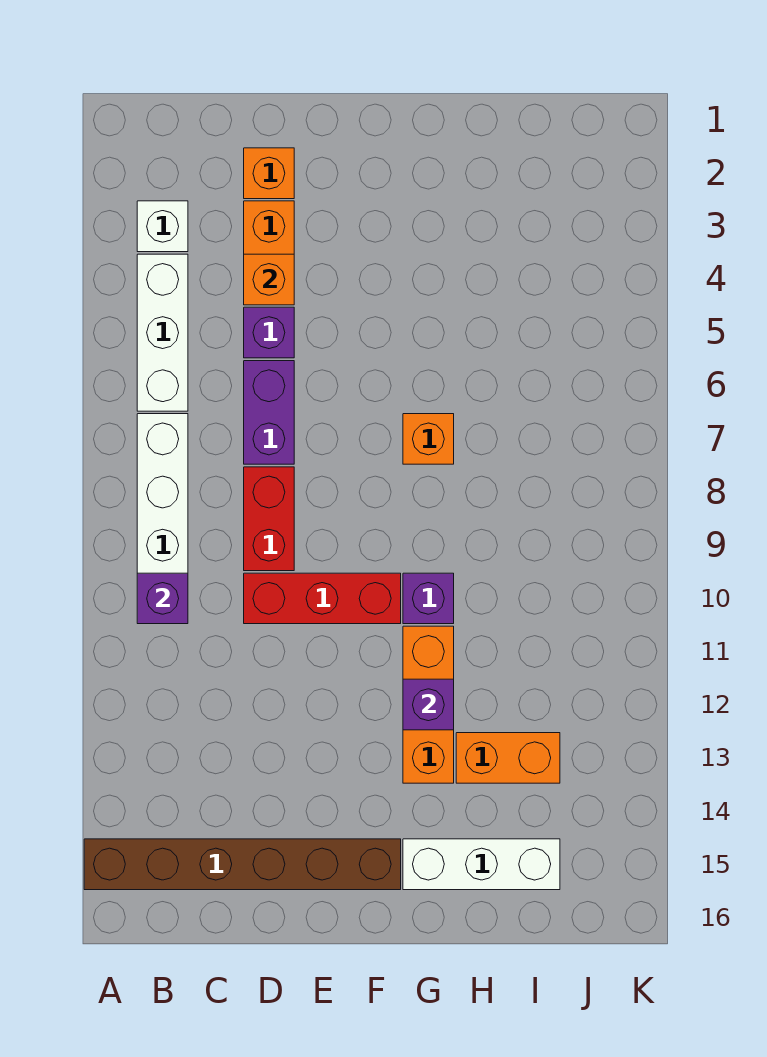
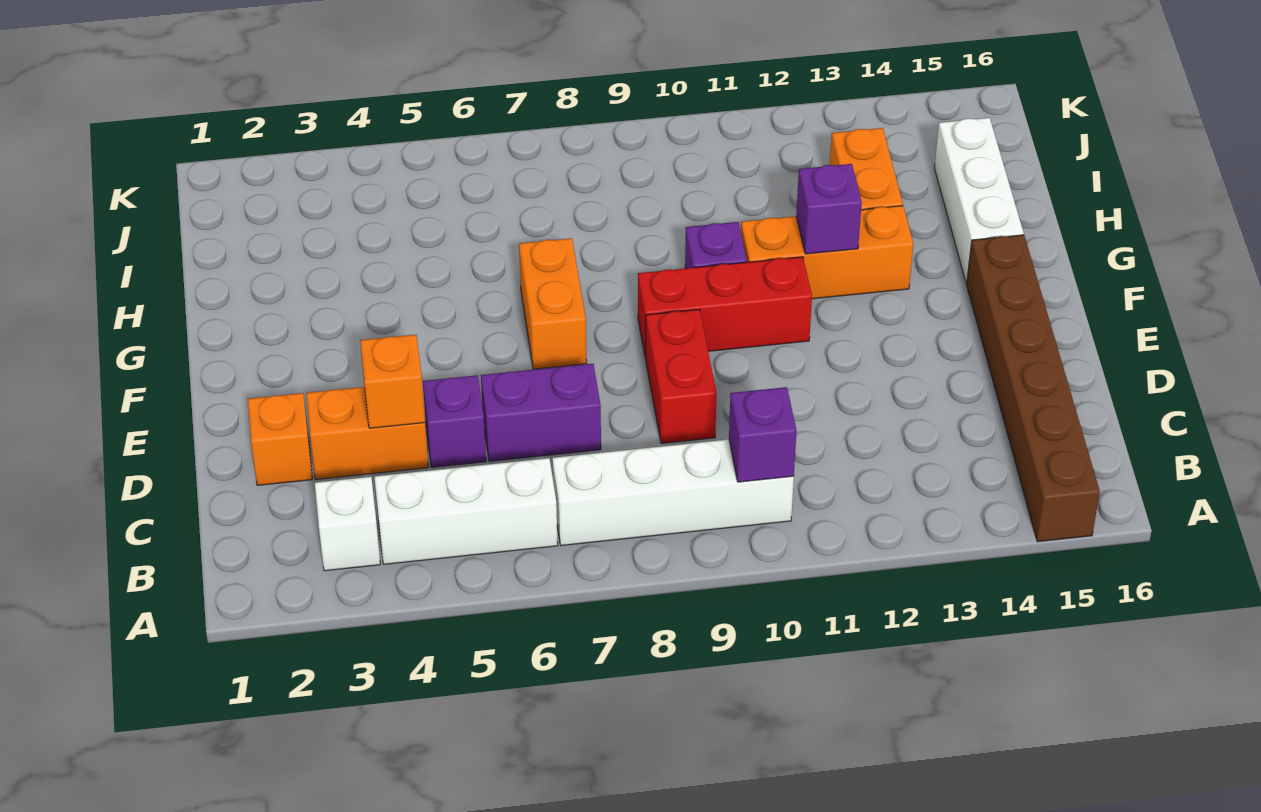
red 1x2 brick [244,467,294,571] -> red 1x2 brick turned to [645,309,717,443]
red 1x3 brick [244,573,401,624] -> red 1x3 brick turned to [638,257,812,357]
orange 1x1 brick [403,414,454,464] -> orange 1x2 brick [519,238,587,369]

